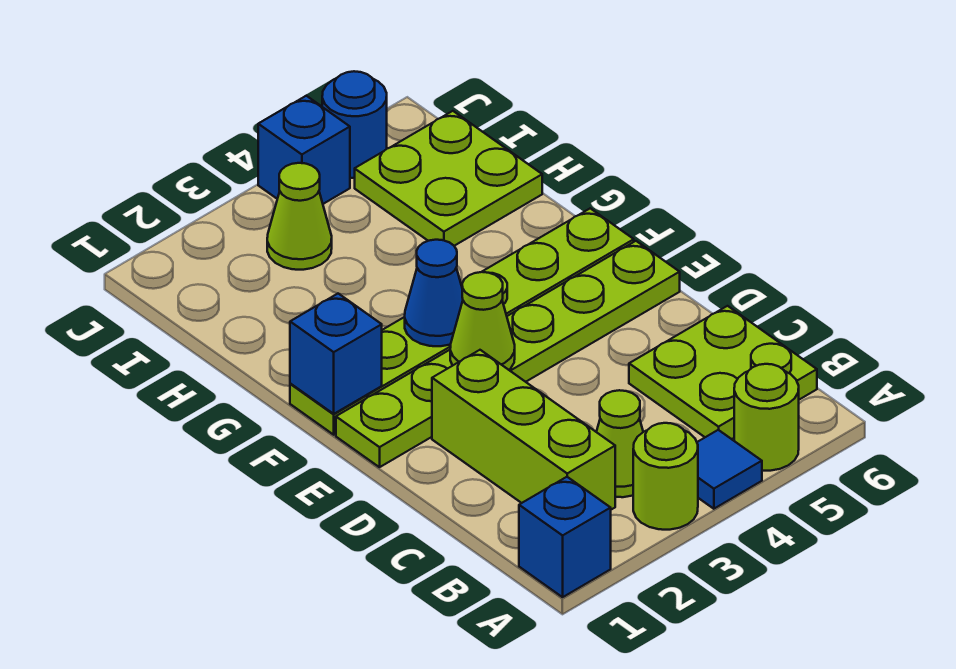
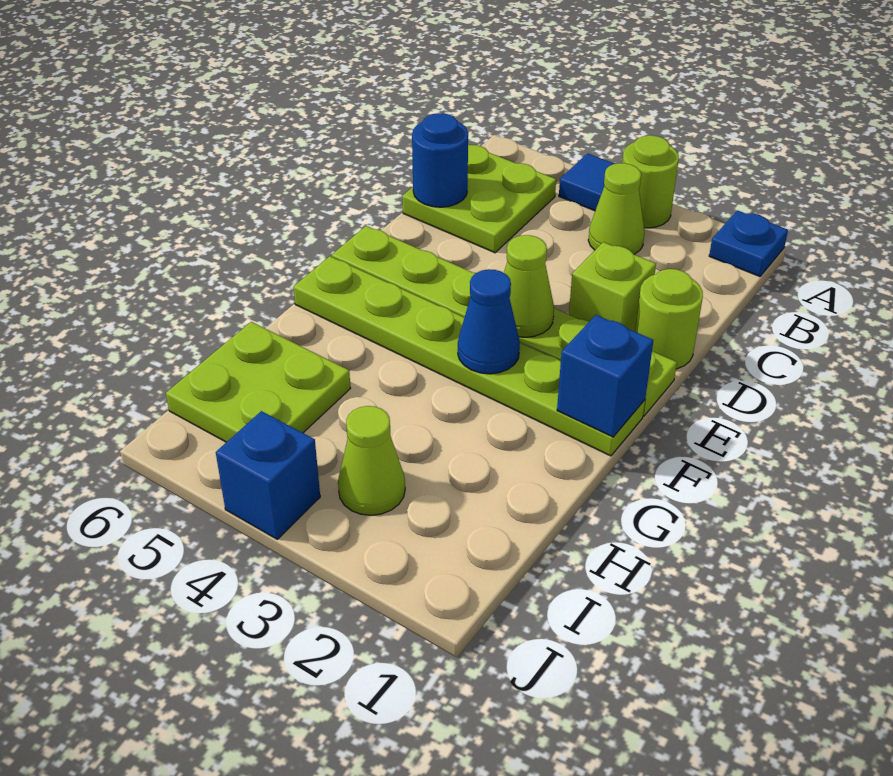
blue 1x1 brick [519,477,611,597] -> blue 1x1 plate [709,211,788,277]
lime 1x1 round brick [734,364,799,471] -> lime 1x1 round brick moved to [635,269,703,369]
lime 1x3 brick [432,350,615,510] -> lime 1x1 brick [569,242,656,332]
blue 1x1 round brick [322,71,387,178] -> blue 1x1 round brick moved to [412,113,468,207]

